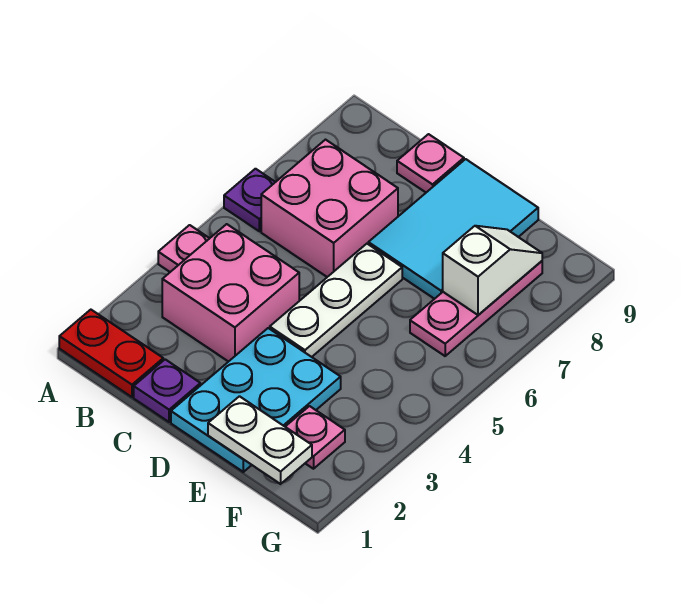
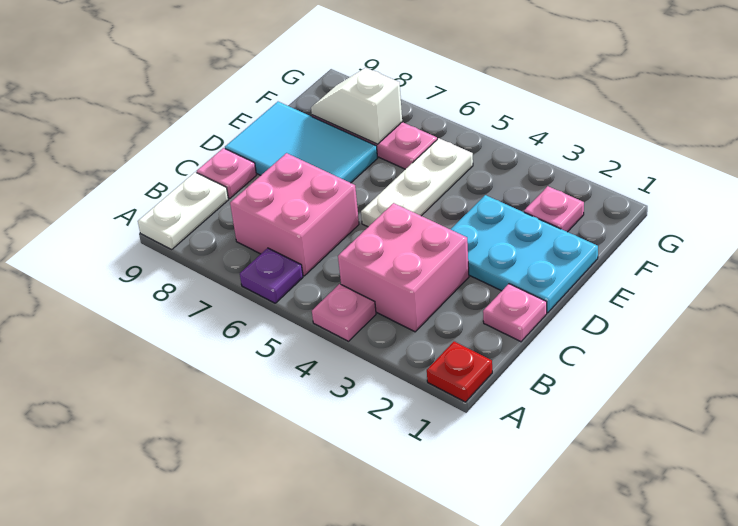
red 1x2 plate [59,310,163,397] -> red 1x1 plate [427,341,492,402]
purple 1x1 plate [134,359,200,422] -> pink 1x1 plate [483,284,547,342]
white 1x3 plate [270,244,402,357] -> white 1x3 plate turned to [361,138,473,227]
white 1x2 plate [208,396,312,484] -> white 1x2 plate moved to [138,172,228,249]

